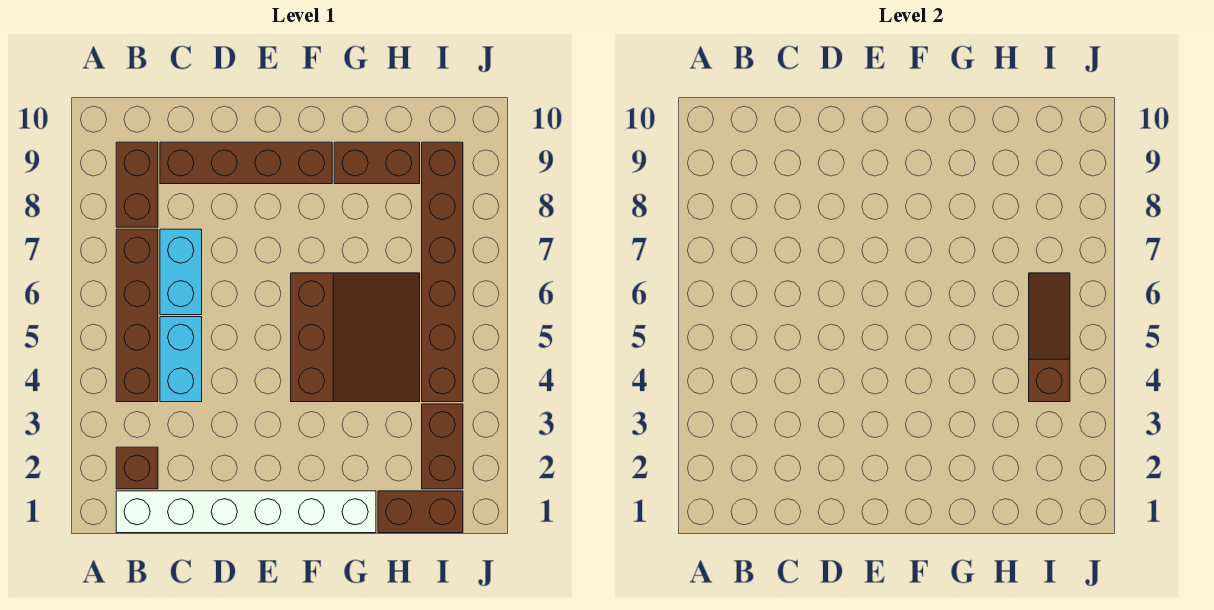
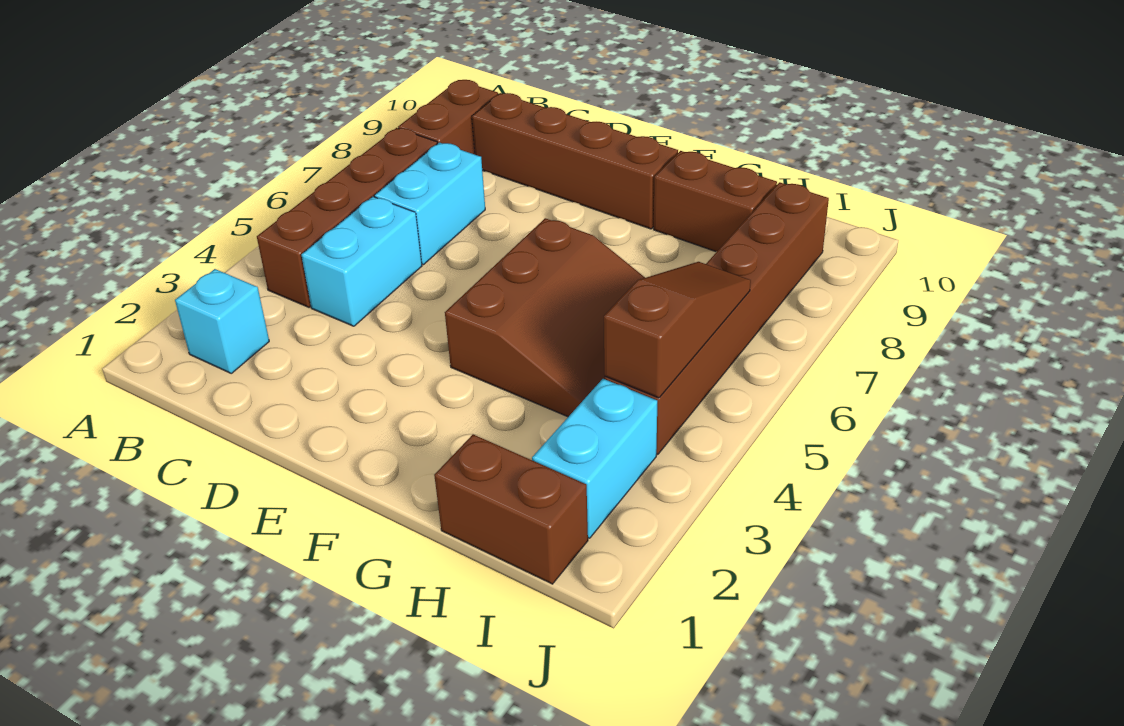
white 1x6 brick [116,491,376,533] -> none
brown 1x1 brick [116,447,158,489] -> cyan 1x1 brick [175,269,269,373]
brown 1x2 brick [422,404,463,489] -> cyan 1x2 brick [532,379,657,538]

